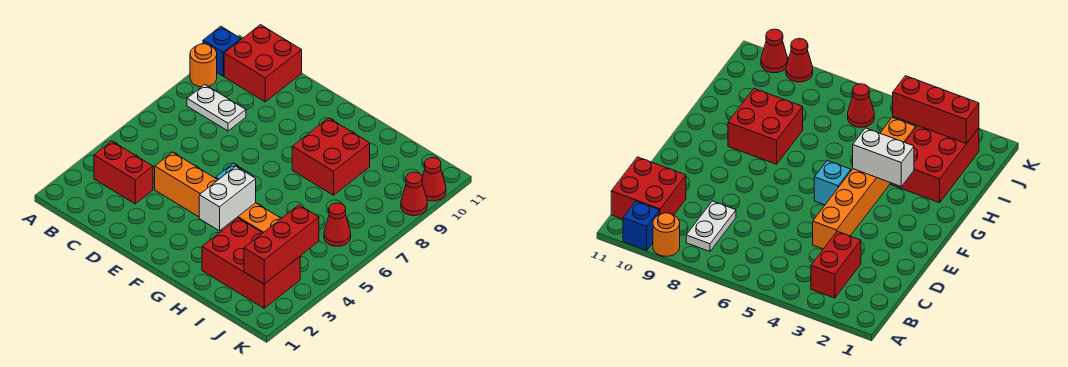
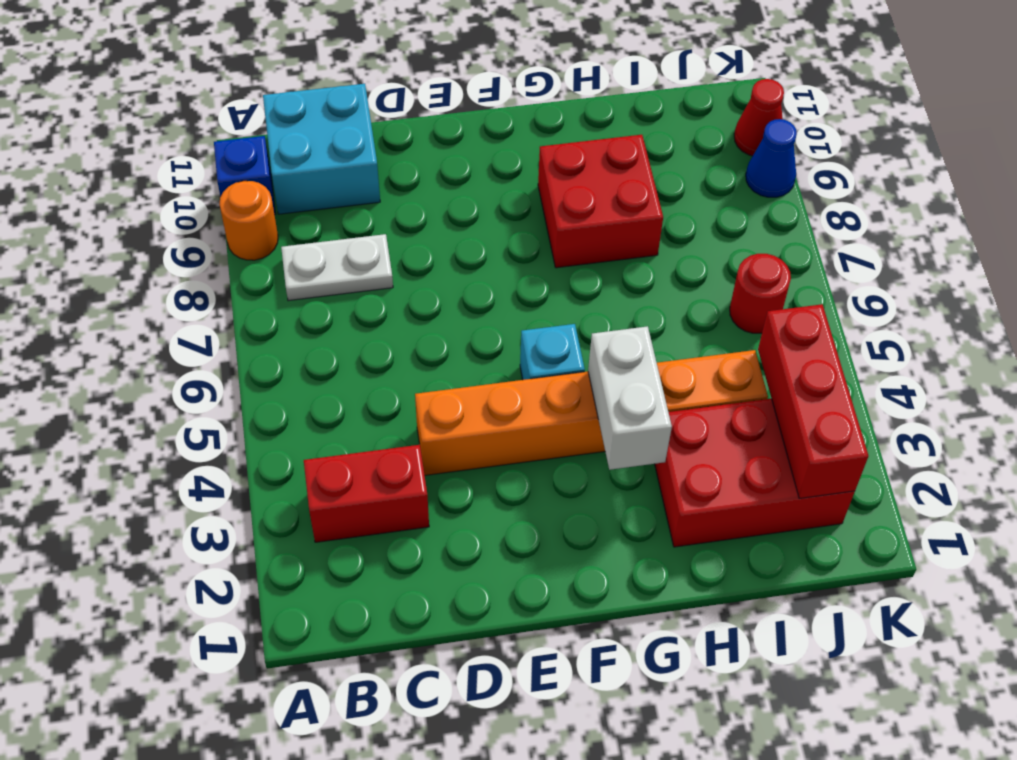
red 2x2 brick [224,25,302,102] -> cyan 2x2 brick [263,84,380,214]
red 1x1 cone [324,203,351,246] -> red 1x1 round brick [730,254,791,333]
red 1x1 cone [401,172,427,216] -> blue 1x1 cone [746,119,797,197]

